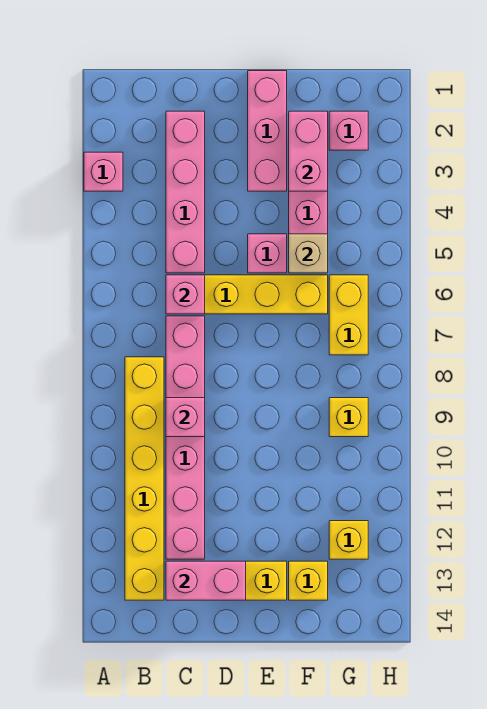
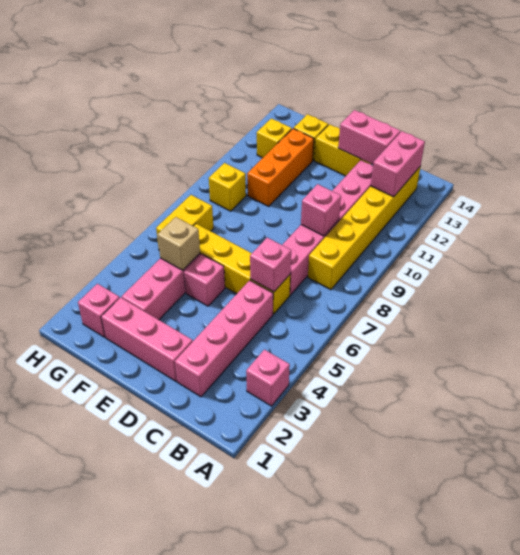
pink 1x3 brick [248,71,287,191] -> pink 1x3 brick turned to [101,297,193,381]
pink 1x2 brick [289,111,328,191] -> pink 1x2 brick moved to [371,131,425,197]
none -> orange 1x3 brick [247,129,314,206]

